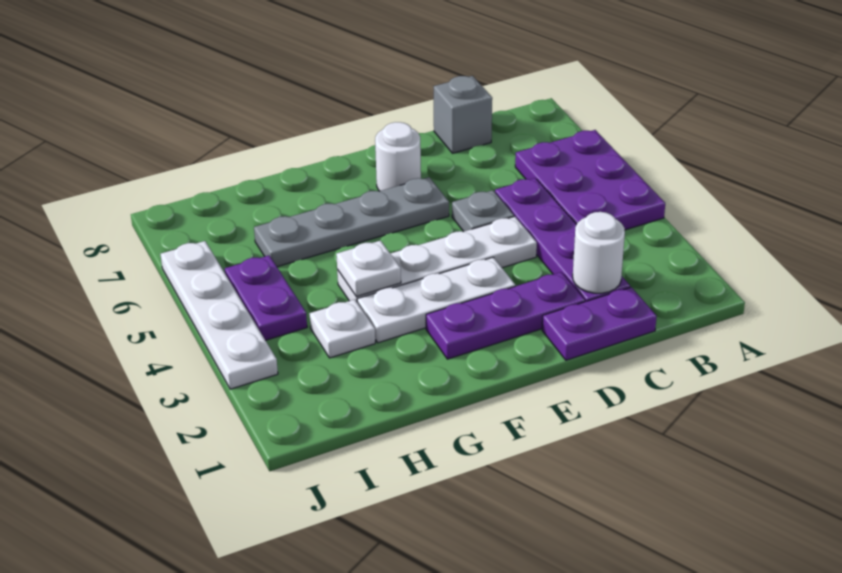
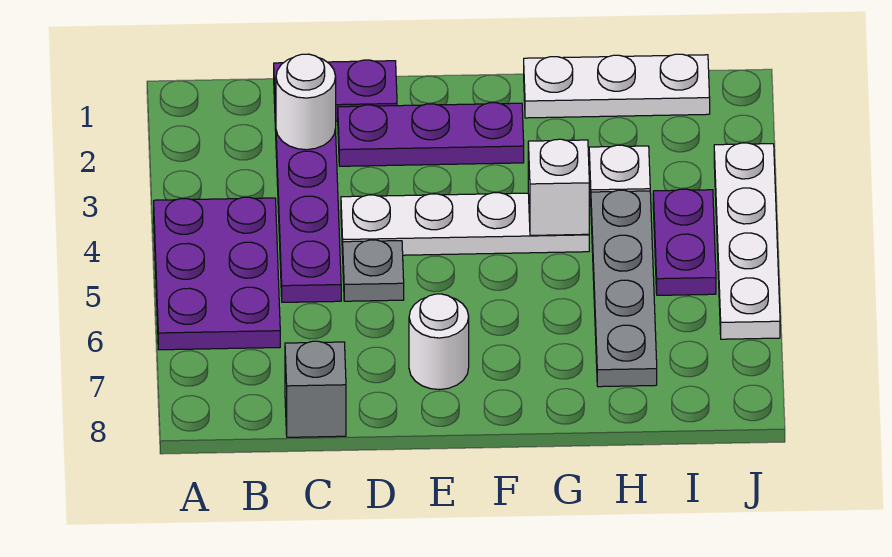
white 1x3 plate [357,257,515,343] -> white 1x3 plate moved to [524,54,710,118]
grey 1x4 plate [254,177,449,267] -> grey 1x4 plate turned to [591,190,657,387]
white 1x1 plate [336,240,401,297] -> white 1x1 brick [528,139,589,235]

